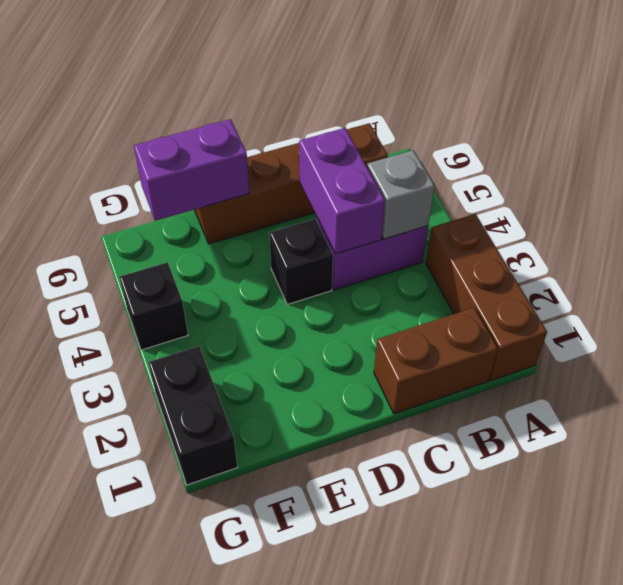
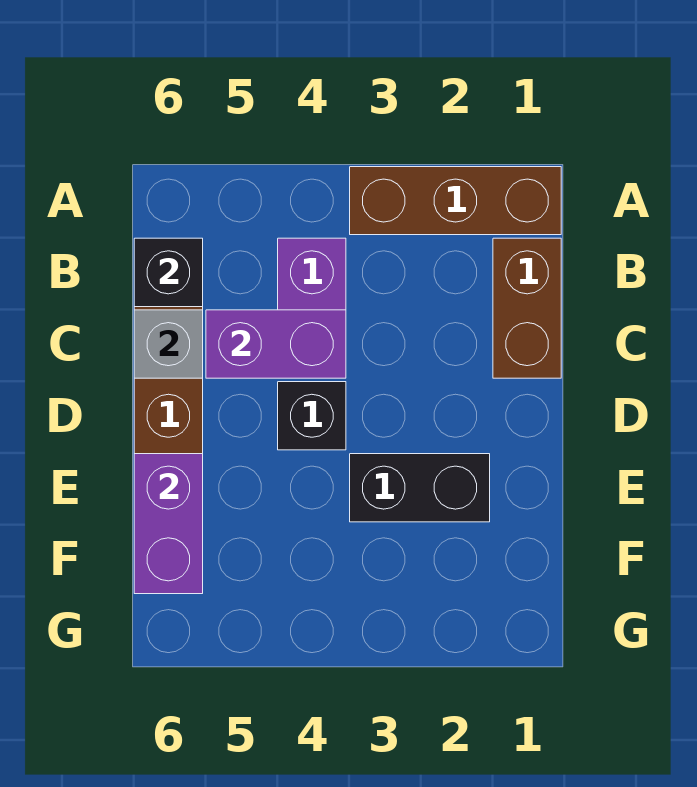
grey 1x1 brick [367,150,435,239] -> grey 1x1 brick moved to [134,310,203,378]
black 1x2 brick [148,346,237,485] -> black 1x2 brick moved to [350,454,490,522]
black 1x1 brick [119,262,188,350] -> black 1x1 brick moved to [134,238,203,307]

